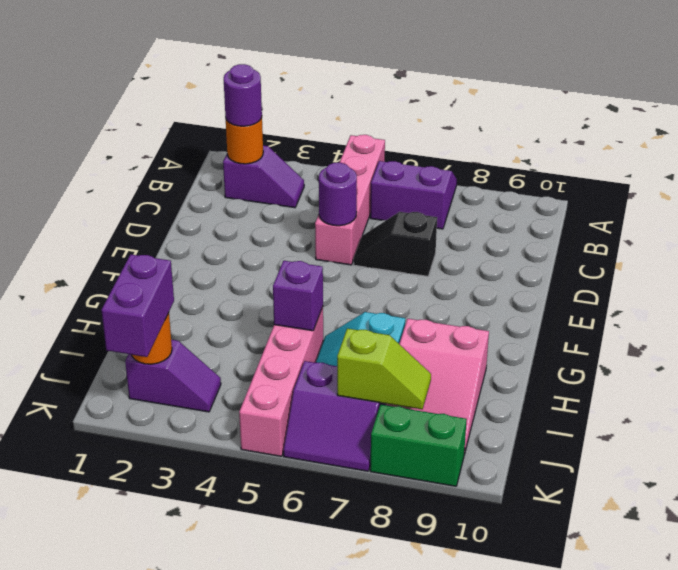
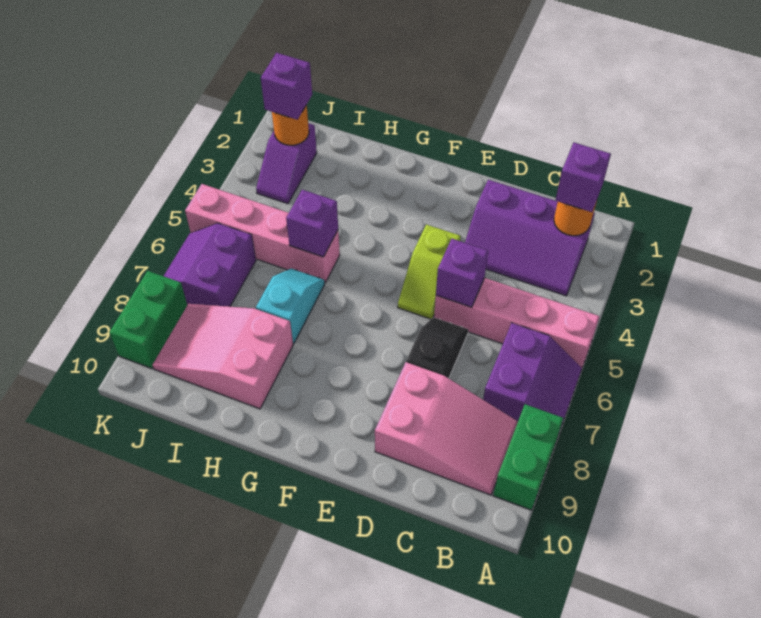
none -> green 1x2 brick [493,404,563,510]
purple 1x2 slope [223,146,304,208] -> purple 2x3 slope [465,180,595,296]
purple 1x1 round brick [224,64,262,126] -> purple 1x1 brick [555,143,611,212]
none -> pink 2x3 slope [375,362,518,495]
purple 1x1 round brick [319,163,357,226] -> purple 1x1 brick [436,239,488,307]
purple 1x2 brick [102,254,174,357] -> purple 1x1 brick [261,53,312,120]
lime 1x2 slope [337,329,431,409] -> lime 1x2 slope moved to [398,224,461,319]

